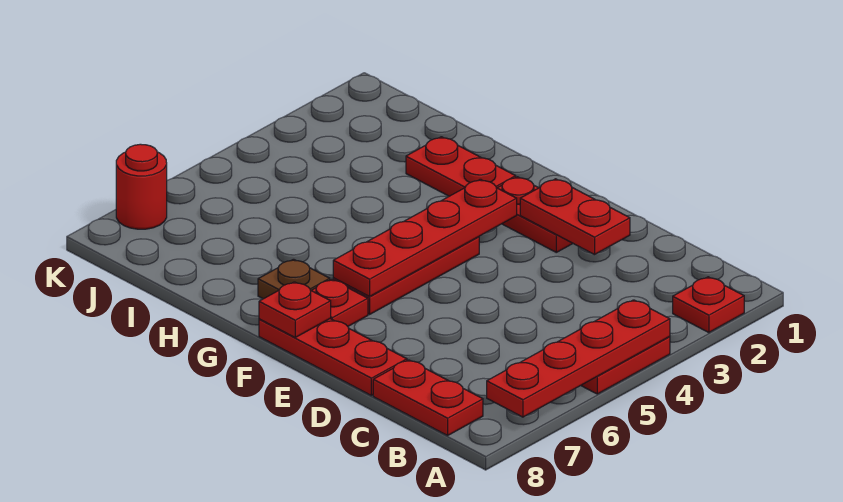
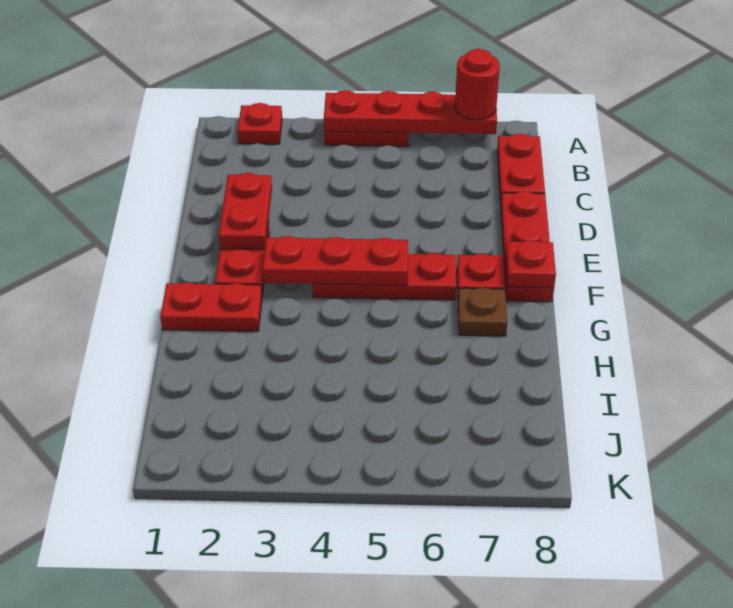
red 1x4 plate [333,179,517,297] -> red 1x3 plate [263,236,408,285]
red 1x2 plate [406,137,516,196] -> red 1x2 plate turned to [160,282,262,332]
red 1x1 round brick [116,144,167,229] -> red 1x1 round brick moved to [455,49,500,120]

